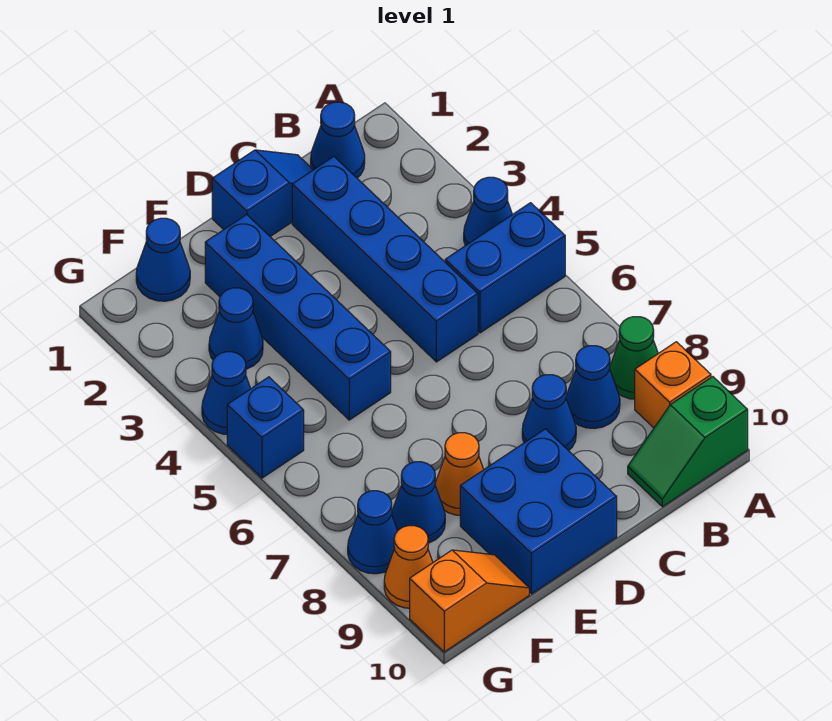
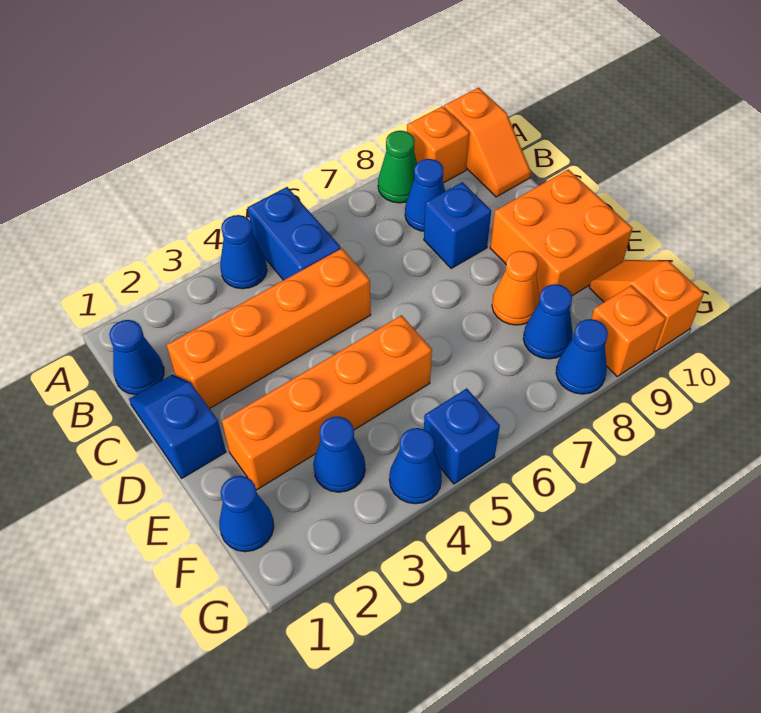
green 1x2 slope [628,377,748,507] -> orange 1x2 slope [444,88,531,197]
blue 1x4 brick [292,157,478,362] -> orange 1x4 brick [167,249,371,408]
blue 1x1 cone [522,375,576,451] -> blue 1x1 brick [424,182,491,269]
blue 2x2 brick [460,429,617,594] -> orange 2x2 brick [490,169,633,297]
blue 1x4 brick [205,215,391,420] -> orange 1x4 brick [222,315,432,490]
orange 1x1 cone [384,526,433,608] -> orange 1x1 brick [591,285,666,376]

